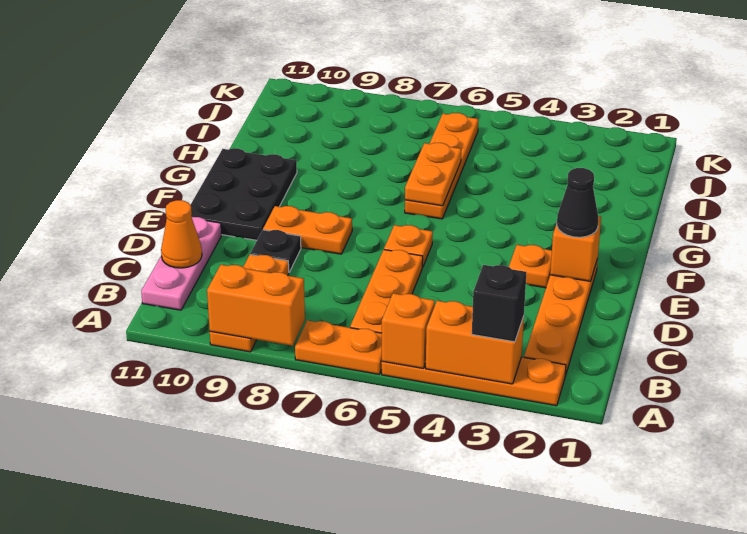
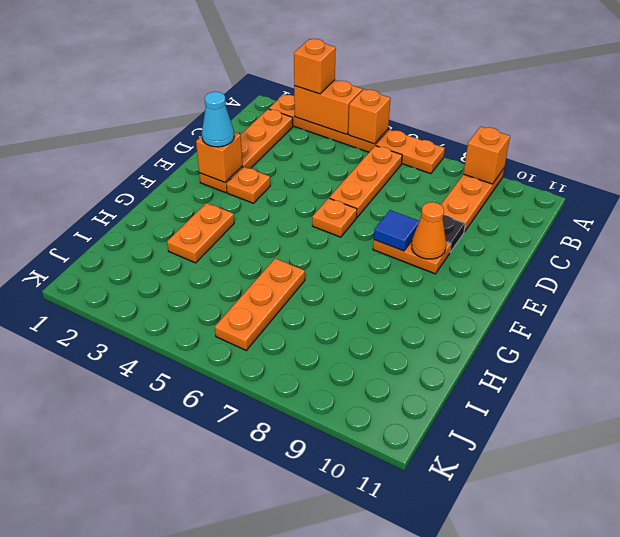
black 1x1 brick [472,265,526,342] -> orange 1x1 brick [294,39,336,94]
orange 1x2 brick [207,265,305,346] -> orange 1x1 brick [464,127,510,184]
pink 1x3 plate [141,217,222,310] -> none
orange 1x1 cone [161,200,202,268] -> orange 1x1 cone moved to [412,202,446,259]
black 1x1 cone [557,168,598,237] -> cyan 1x1 cone [202,92,234,147]
none -> blue 1x1 tile [374,210,419,251]
black 2x3 plate [191,148,297,240] -> none
orange 1x4 plate [405,113,478,219] -> orange 1x3 plate [215,258,305,350]
orange 1x2 plate [405,143,461,206] -> orange 1x2 plate moved to [167,203,234,263]

